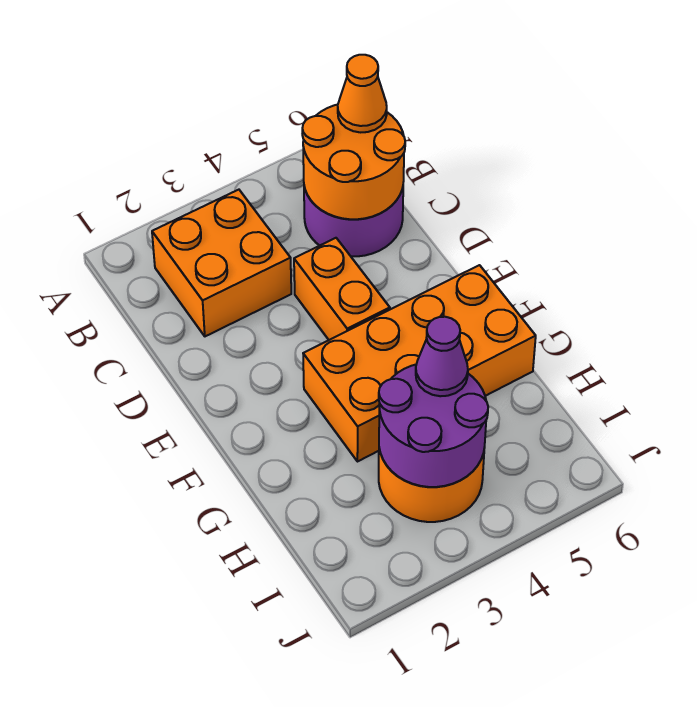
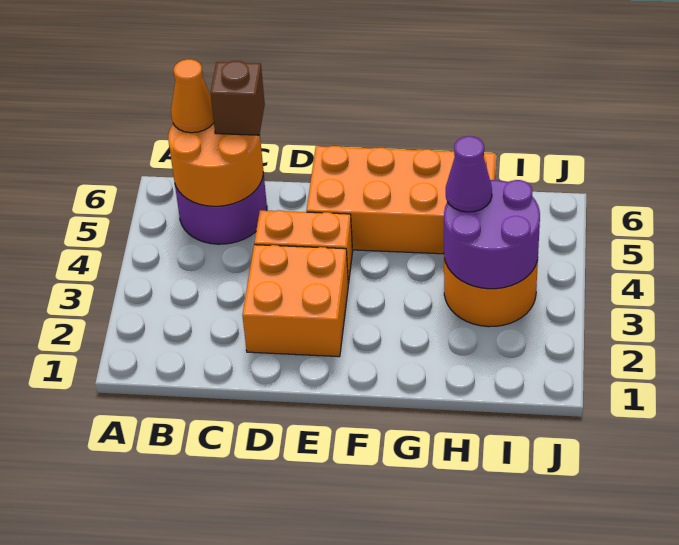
orange 2x2 brick [152,190,291,336] -> orange 2x2 brick moved to [242,245,348,357]
none -> brown 1x1 brick [210,61,265,135]
orange 2x4 brick [303,265,536,462] -> orange 2x4 brick turned to [306,146,496,254]

